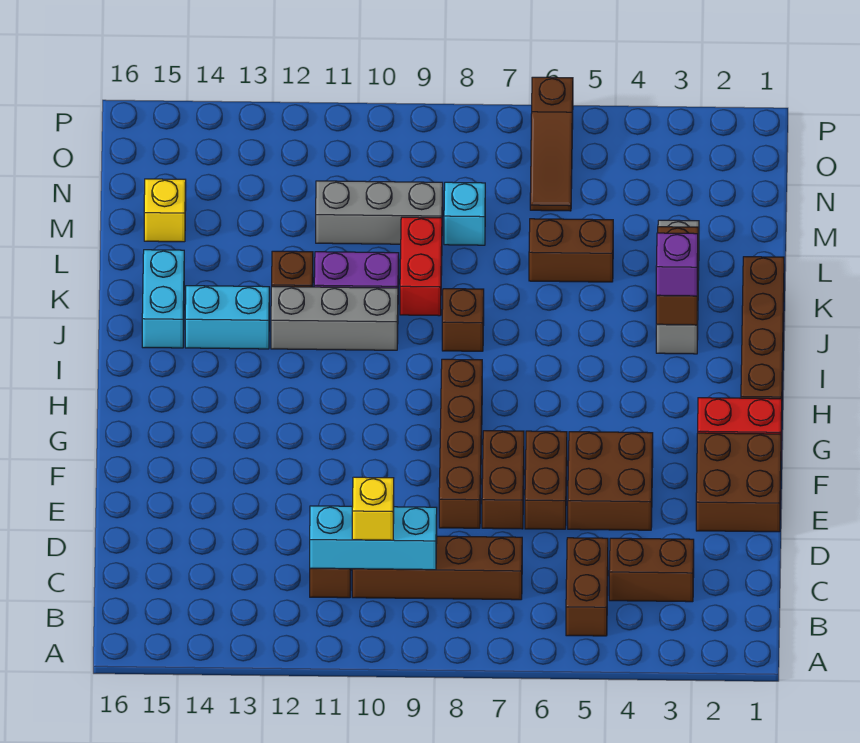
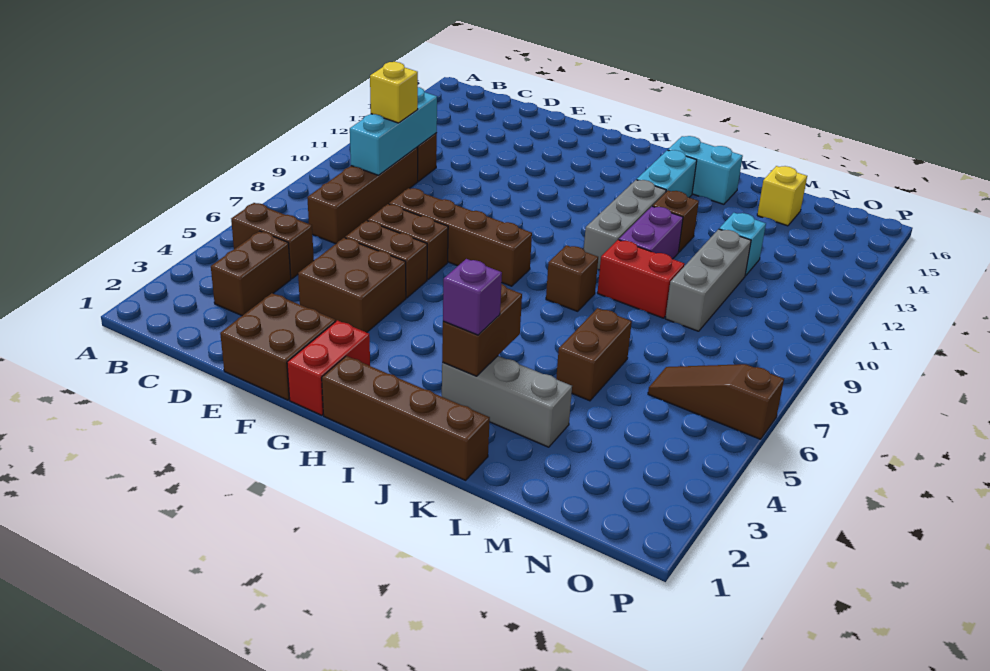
brown 1x2 brick [656,227,698,325] -> brown 1x2 brick turned to [442,284,522,376]
cyan 1x1 brick [444,182,485,245] -> cyan 1x1 brick moved to [719,213,766,276]

